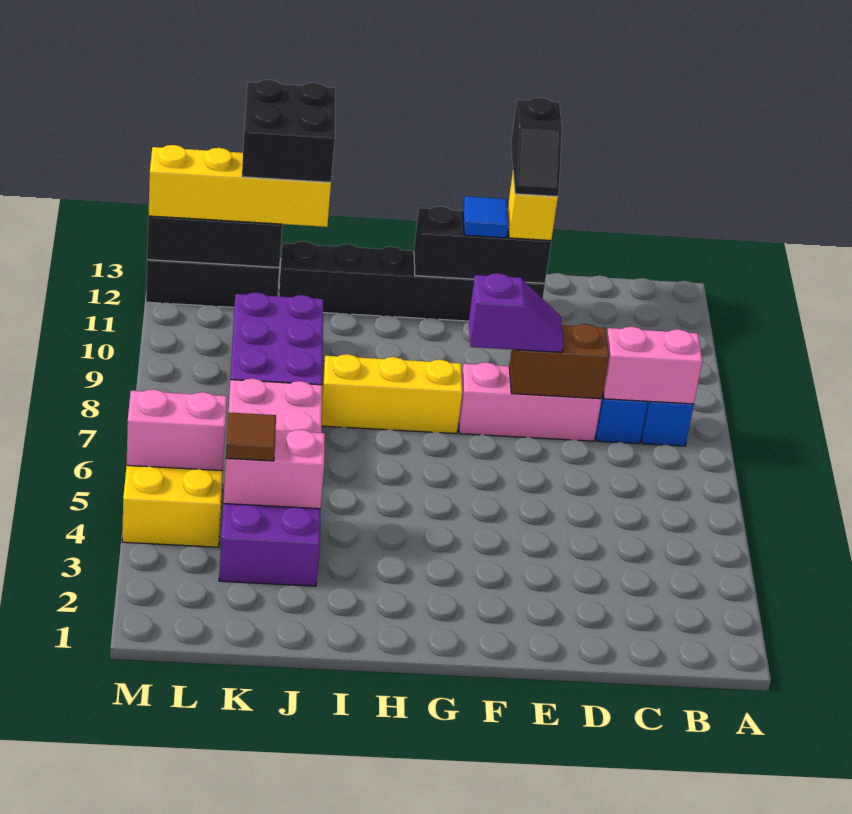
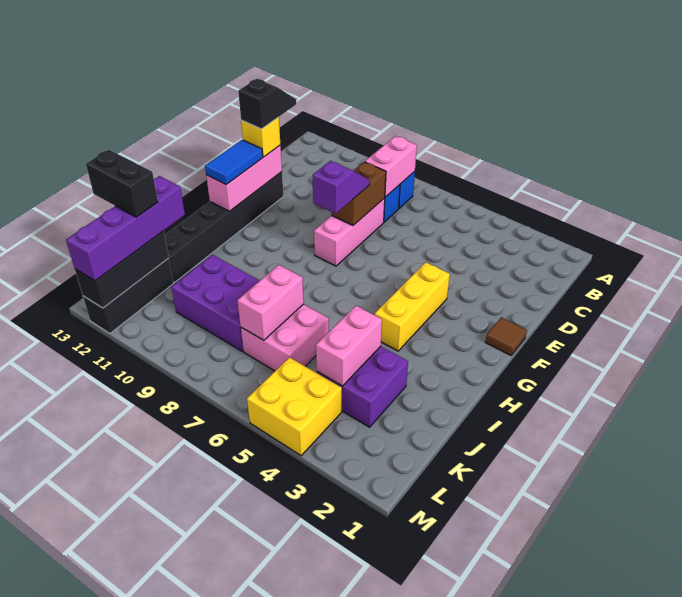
black 1x3 brick [414,206,551,283] -> pink 1x3 brick [206,145,282,211]
black 1x2 slope [511,97,562,197] -> black 1x2 slope turned to [238,79,296,129]
blue 1x1 tile [463,196,509,238] -> blue 1x2 tile [205,140,263,184]
yellow 1x3 brick [322,354,462,434] -> yellow 1x3 brick moved to [375,262,450,351]
yellow 1x4 brick [148,145,331,227] -> purple 1x4 brick [66,176,185,281]
black 2x2 brick [242,80,335,182] -> black 1x2 brick [86,149,158,217]
brown 1x1 tile [226,413,276,461] -> brown 1x1 tile moved to [485,317,527,355]
pink 1x2 brick [127,389,227,471] -> pink 1x2 brick moved to [237,265,304,340]

